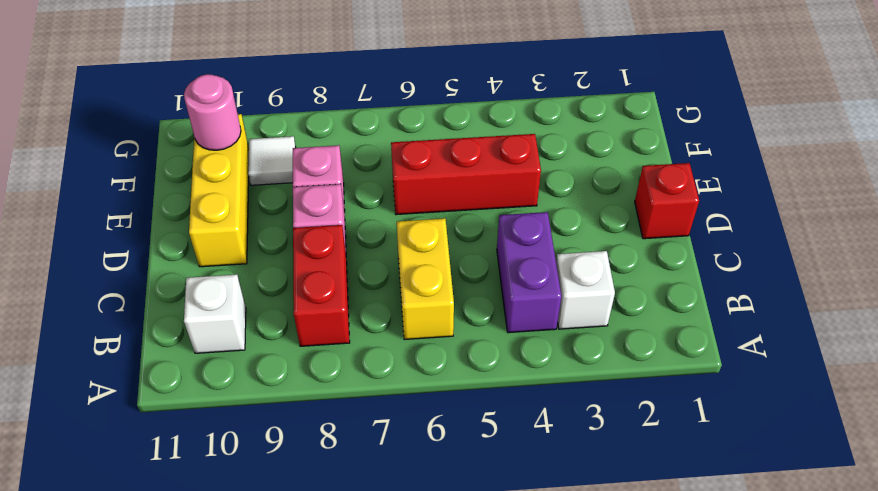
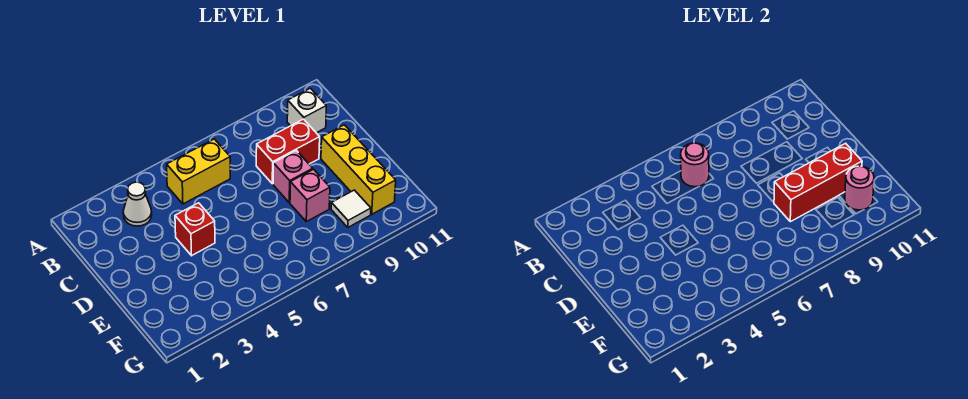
white 1x1 brick [556,251,615,329] -> white 1x1 cone [123,182,152,226]
purple 1x2 brick [497,212,562,333] -> none
yellow 1x2 brick [397,218,454,340] -> yellow 1x2 brick turned to [167,139,230,204]
none -> pink 1x1 round brick [681,143,709,187]
red 1x2 brick [293,225,350,346] -> red 1x2 brick turned to [256,119,320,184]
red 1x1 brick [635,163,699,239] -> red 1x1 brick moved to [175,203,215,256]
red 1x3 brick [391,134,541,215] -> red 1x3 brick moved to [774,143,862,222]

